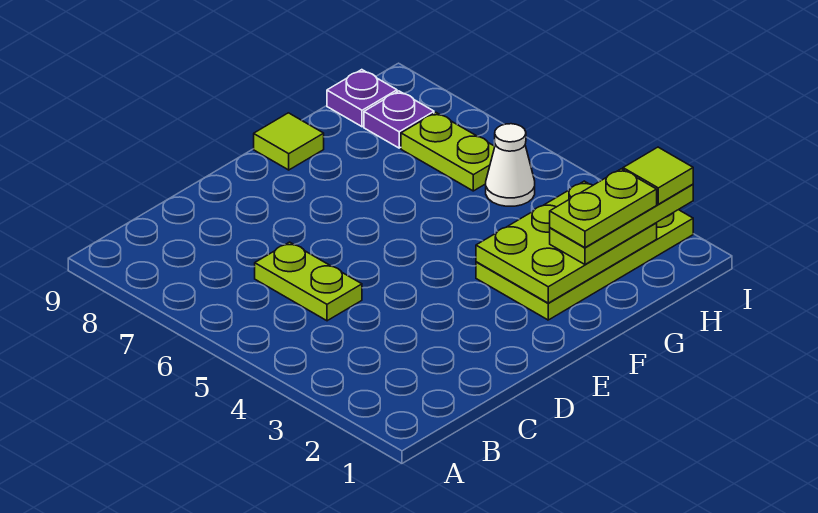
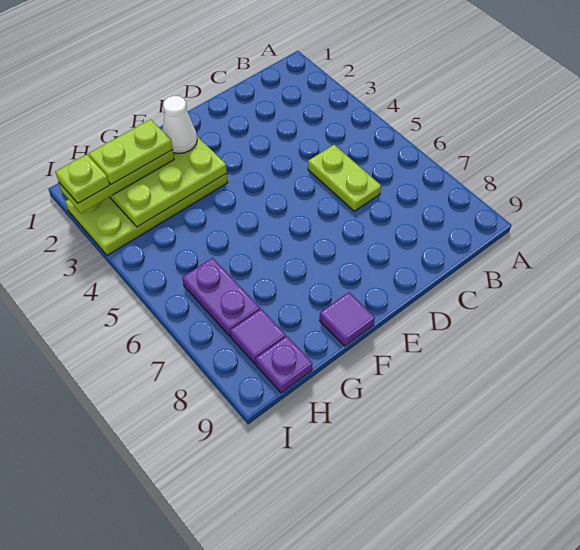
lime 1x1 tile [254,113,324,170] -> purple 1x1 tile [320,292,375,346]
white 1x1 cone [486,124,535,206] -> white 1x1 cone moved to [163,96,197,153]
lime 1x2 plate [401,113,495,191] -> purple 1x2 plate [182,258,260,336]
purple 1x1 plate [364,91,434,148] -> purple 1x1 tile [230,309,286,364]
lime 1x1 tile [623,147,693,204] -> lime 1x1 plate [56,155,109,203]

